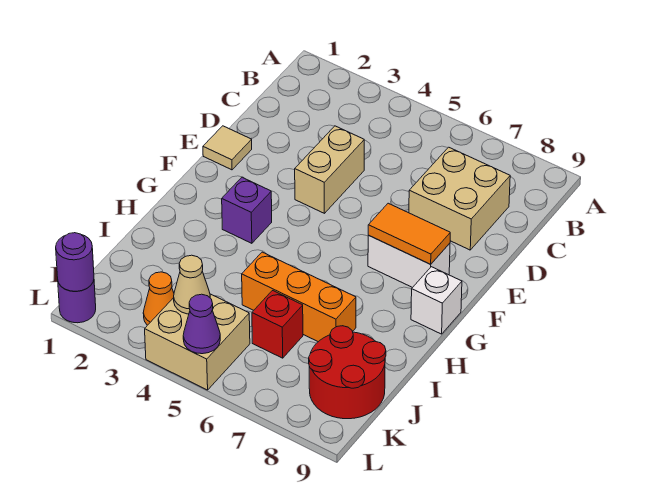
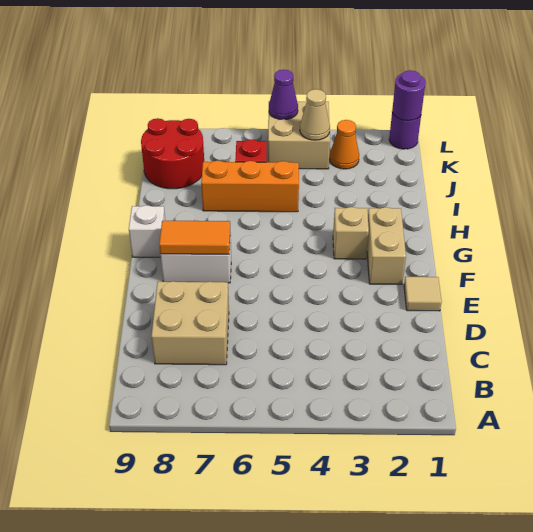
tan 1x2 brick [295,126,364,213] -> tan 1x2 brick moved to [367,207,406,284]
purple 1x1 brick [222,177,272,243] -> tan 1x1 brick [333,207,369,259]

